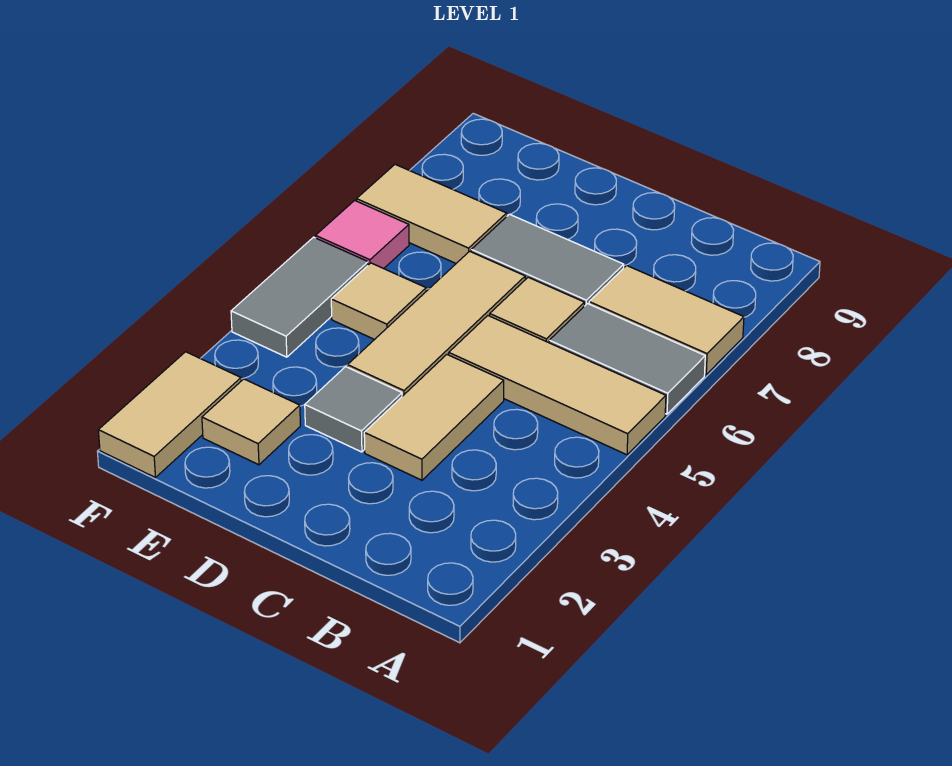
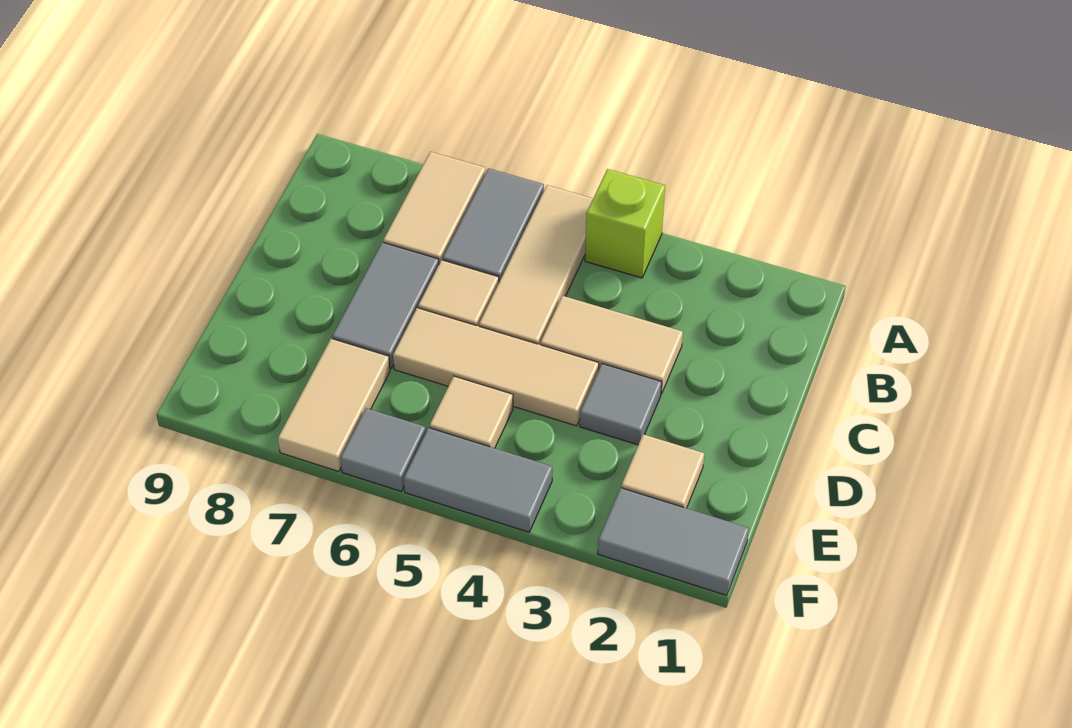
none -> lime 1x1 brick [585,169,665,278]
tan 1x2 tile [98,352,241,477] -> grey 1x2 tile [598,488,749,596]
pink 1x1 tile [316,200,409,269] -> grey 1x1 tile [340,408,426,492]

